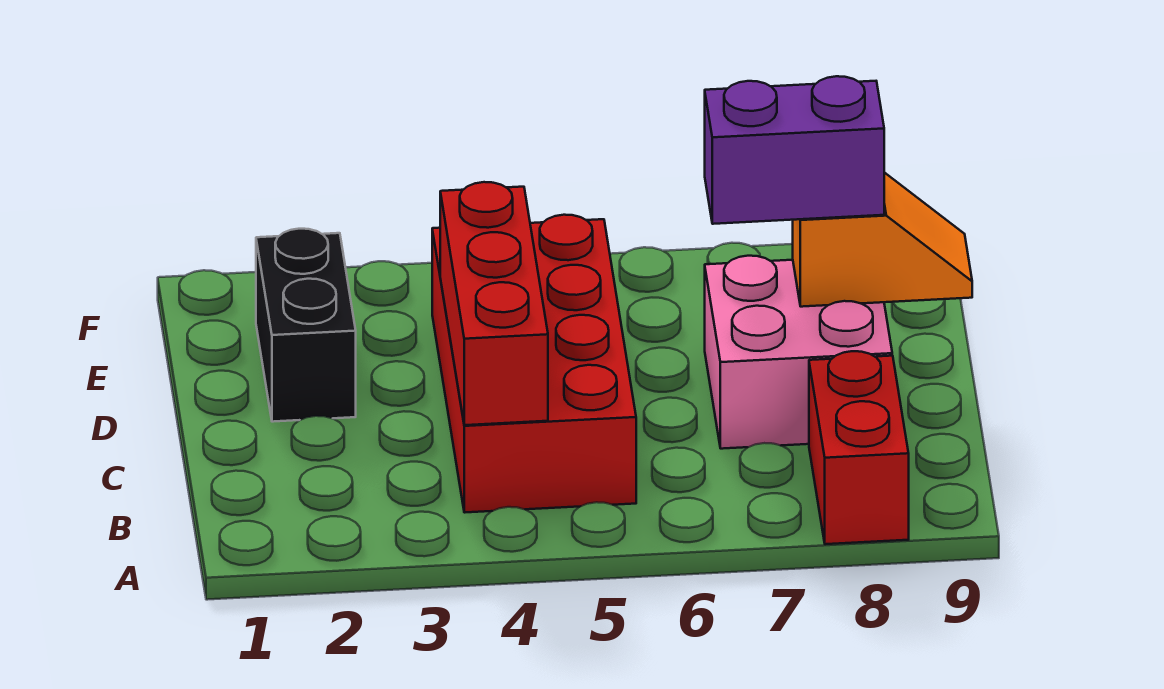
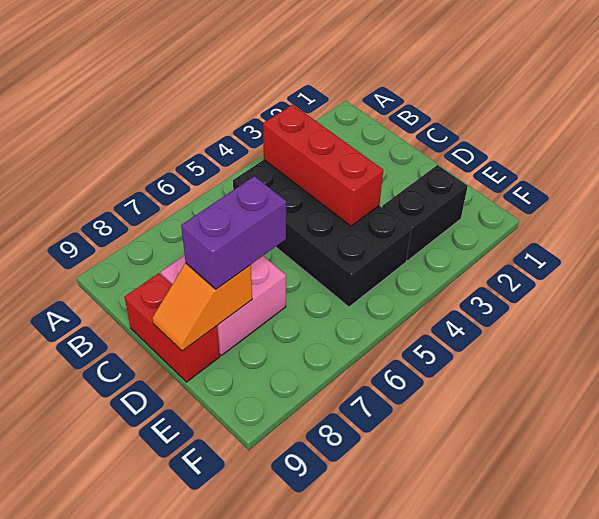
red 1x2 brick [809,351,909,544] -> red 1x2 brick moved to [124,273,220,382]
red 2x4 brick [432,215,636,513] -> black 2x4 brick [233,160,411,307]
black 1x2 brick [256,229,356,422] -> black 1x2 brick turned to [382,165,468,261]

